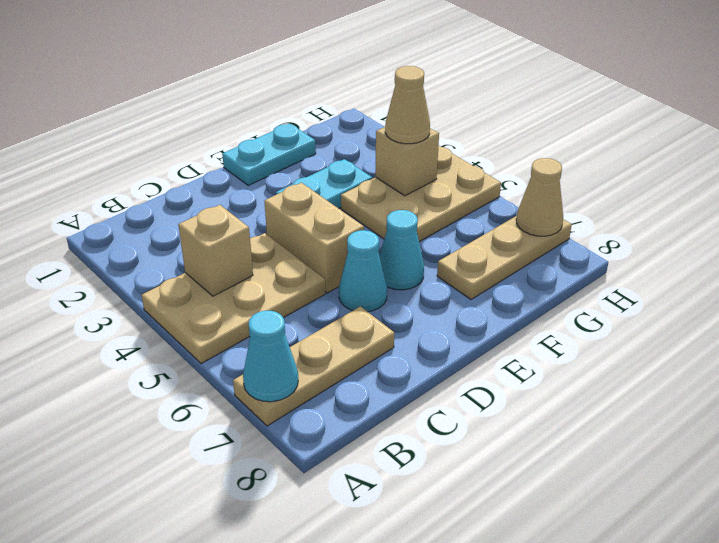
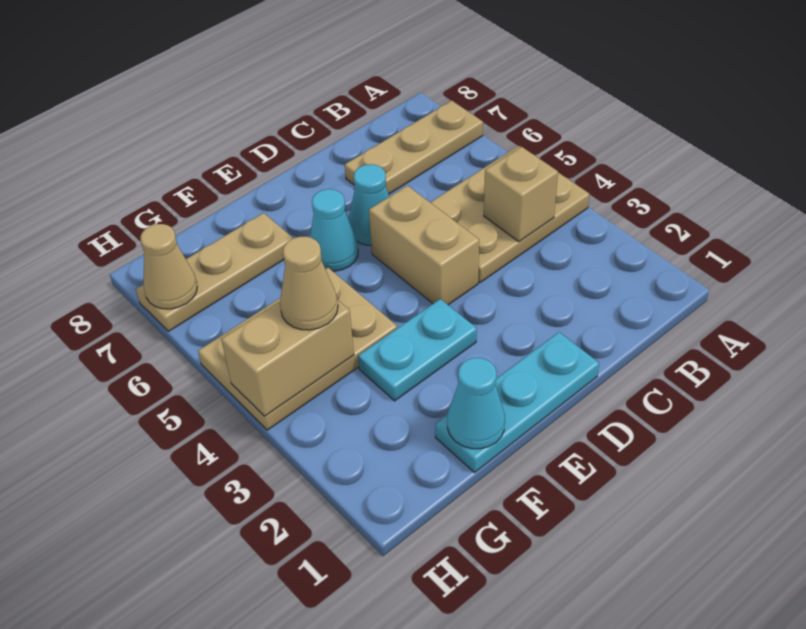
cyan 1x1 cone [243,311,298,402] -> cyan 1x1 cone moved to [447,358,505,449]
cyan 1x2 plate [222,124,316,185] -> cyan 1x3 plate [435,332,599,472]
tan 1x1 brick [375,127,439,196] -> tan 1x2 brick [221,299,354,416]

